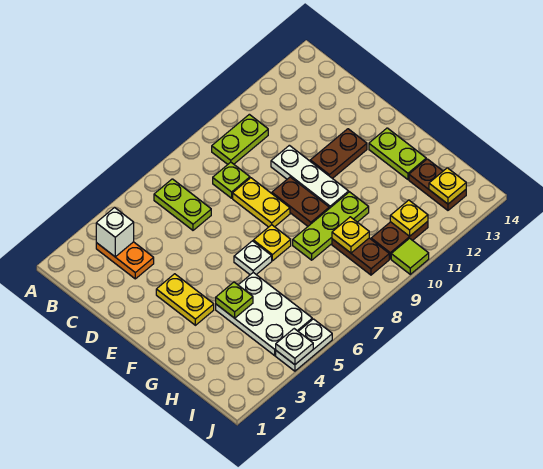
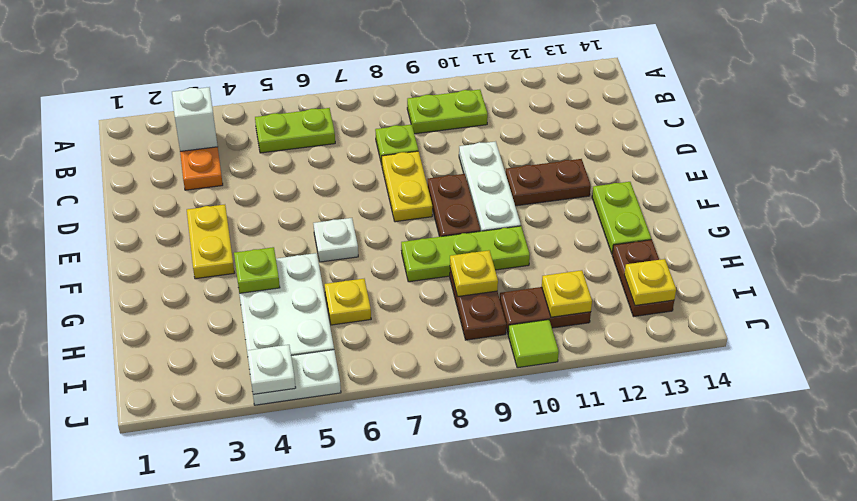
lime 1x2 plate [154,179,211,230] -> lime 1x2 plate turned to [255,108,335,153]
yellow 1x1 plate [253,225,291,261] -> yellow 1x1 plate moved to [325,279,371,325]

